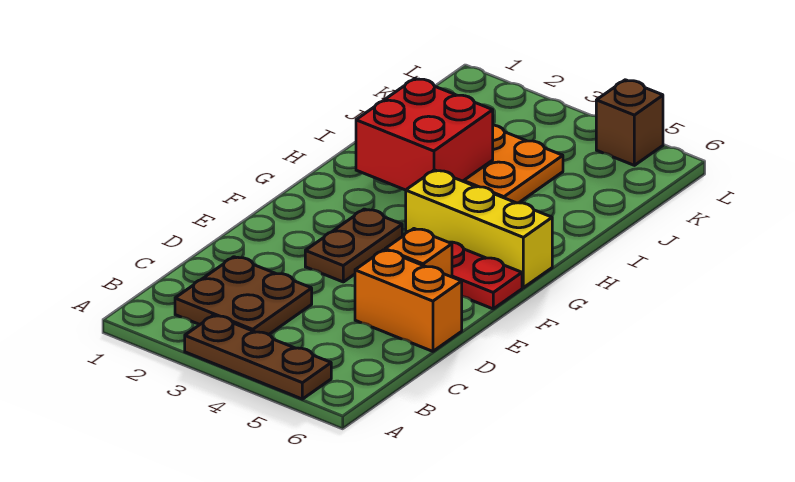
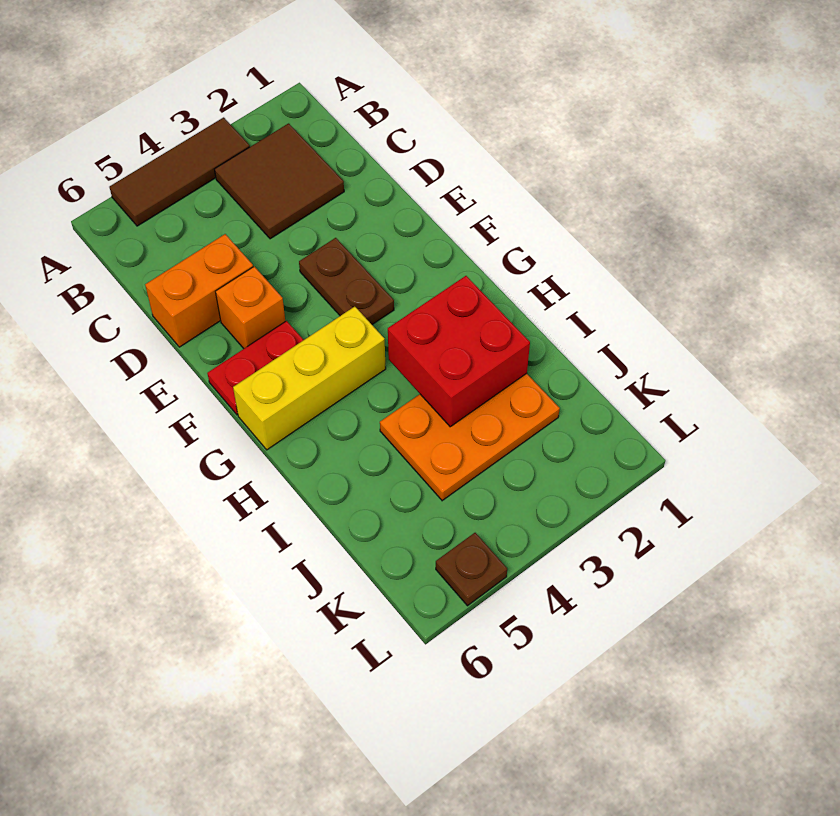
brown 1x3 plate [185,315,331,399] -> brown 1x3 tile [109,117,250,226]
brown 2x2 plate [175,257,312,335] -> brown 2x2 tile [215,123,344,239]
brown 1x1 brick [596,80,663,165] -> brown 1x1 plate [436,533,507,606]

